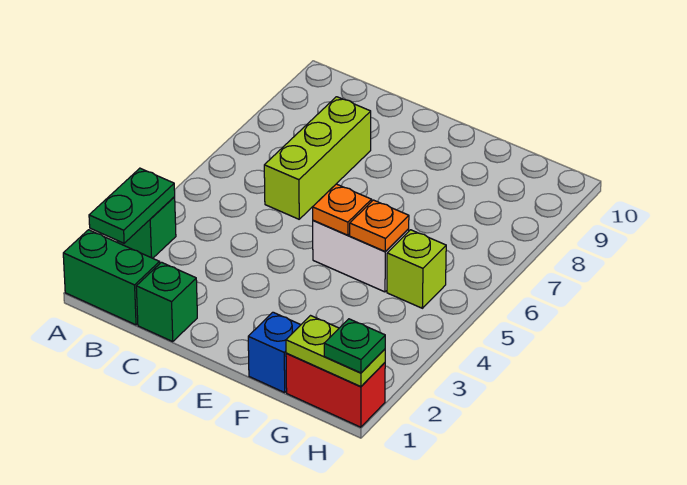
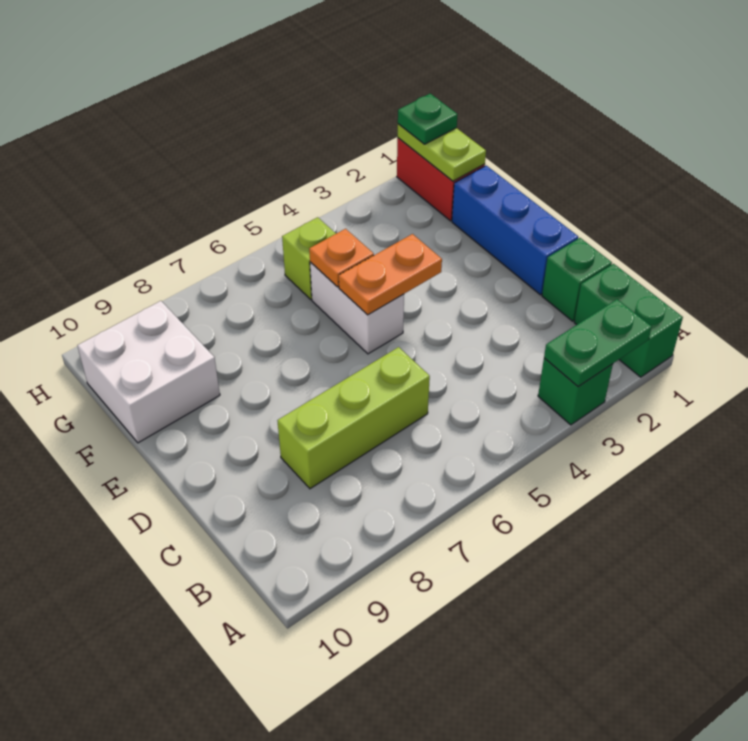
orange 1x1 plate [313,184,372,235] -> orange 1x2 plate [339,234,442,315]
blue 1x1 brick [248,312,300,392] -> blue 1x3 brick [452,166,578,295]
none -> white 2x2 brick [77,301,220,443]

